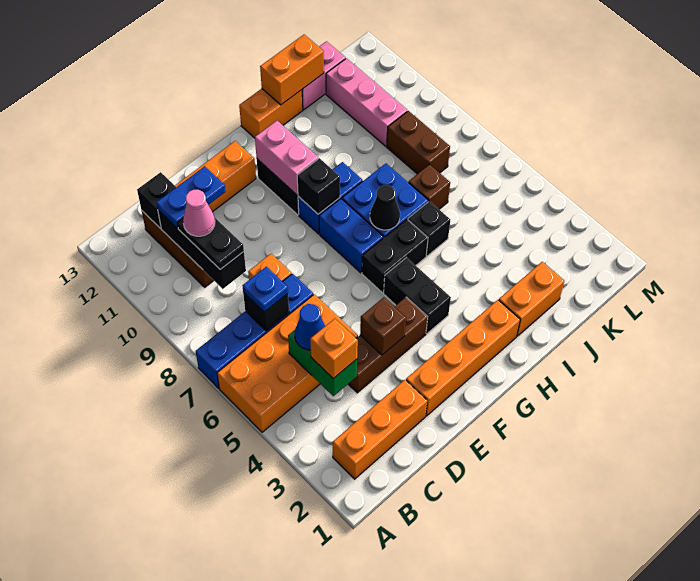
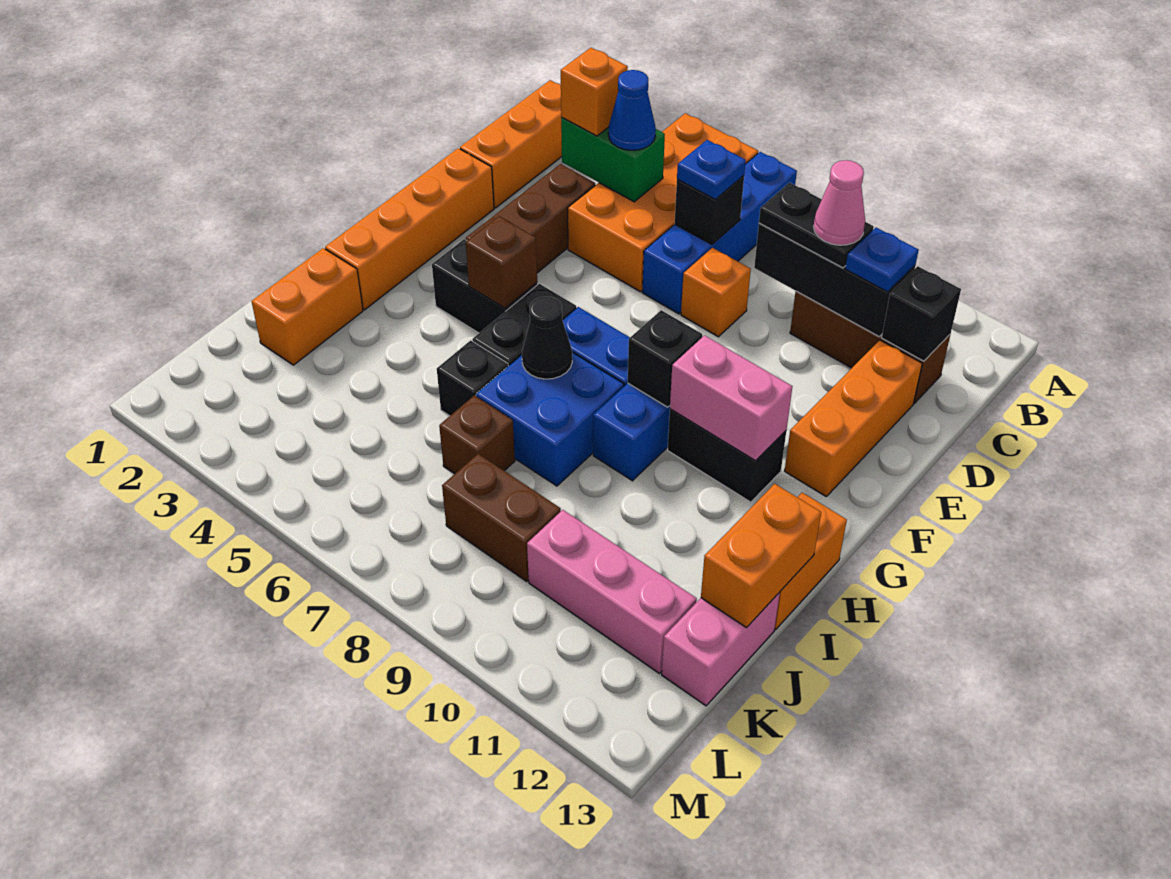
blue 1x2 plate [156,166,226,228] -> blue 1x1 plate [845,228,919,292]
brown 1x1 brick [360,297,406,355] -> brown 1x1 brick moved to [466,216,537,308]

